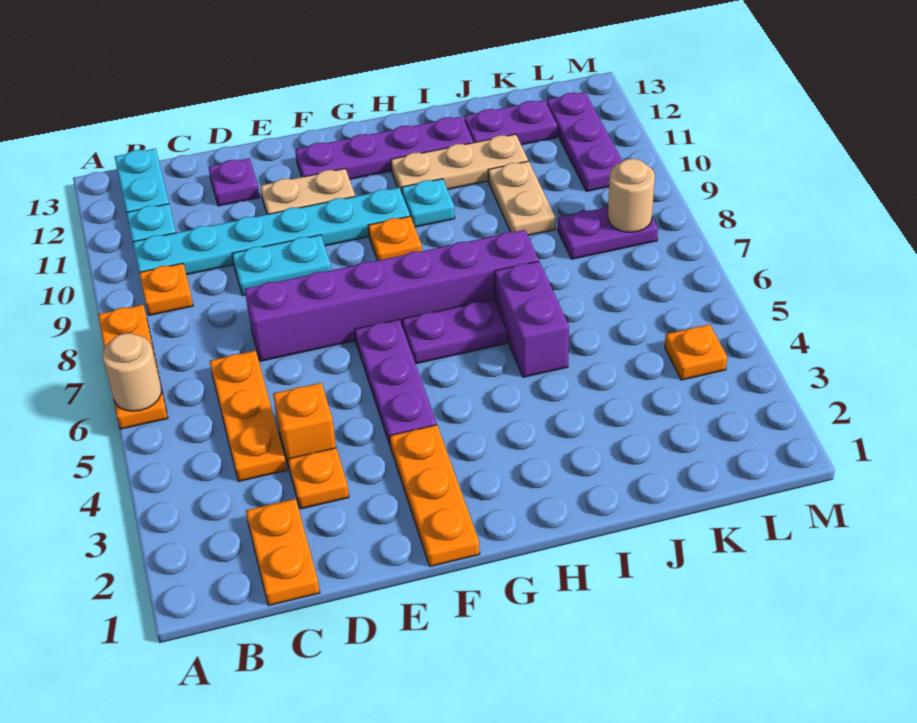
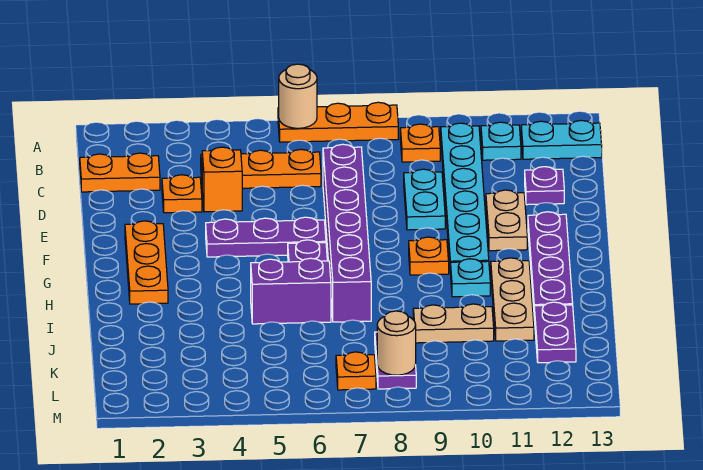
orange 1x3 plate [390,425,480,566] -> orange 1x3 plate turned to [125,221,168,304]
orange 1x1 plate [665,324,727,380] -> orange 1x1 plate moved to [336,352,376,390]
purple 1x3 plate [547,92,622,192] -> none

